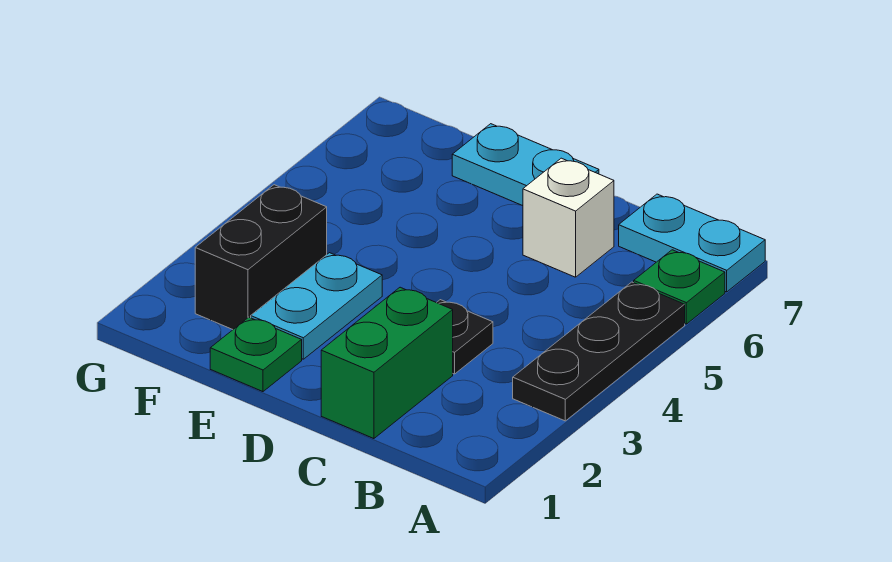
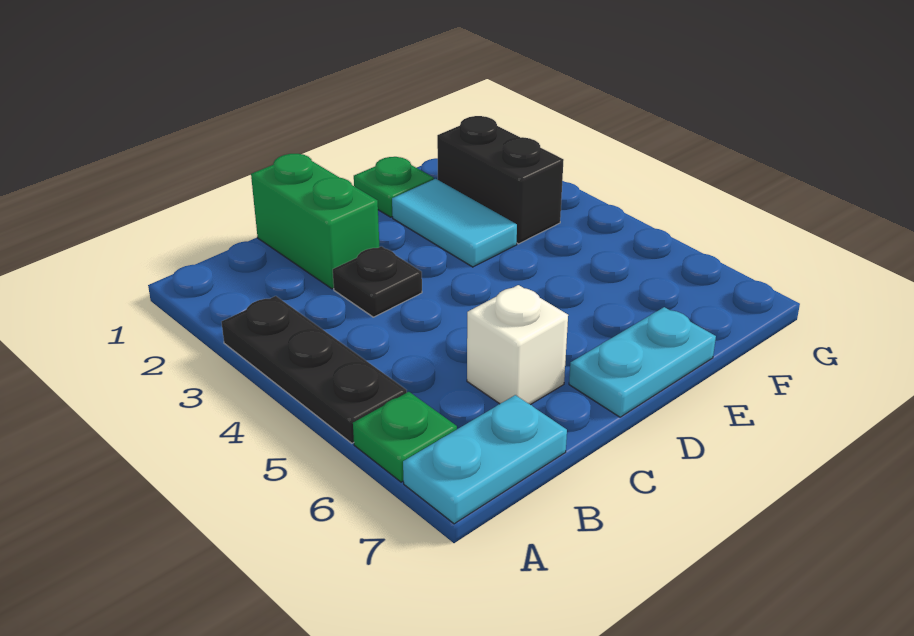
cyan 1x2 plate [251,253,382,359] -> cyan 1x2 tile [392,179,517,267]

